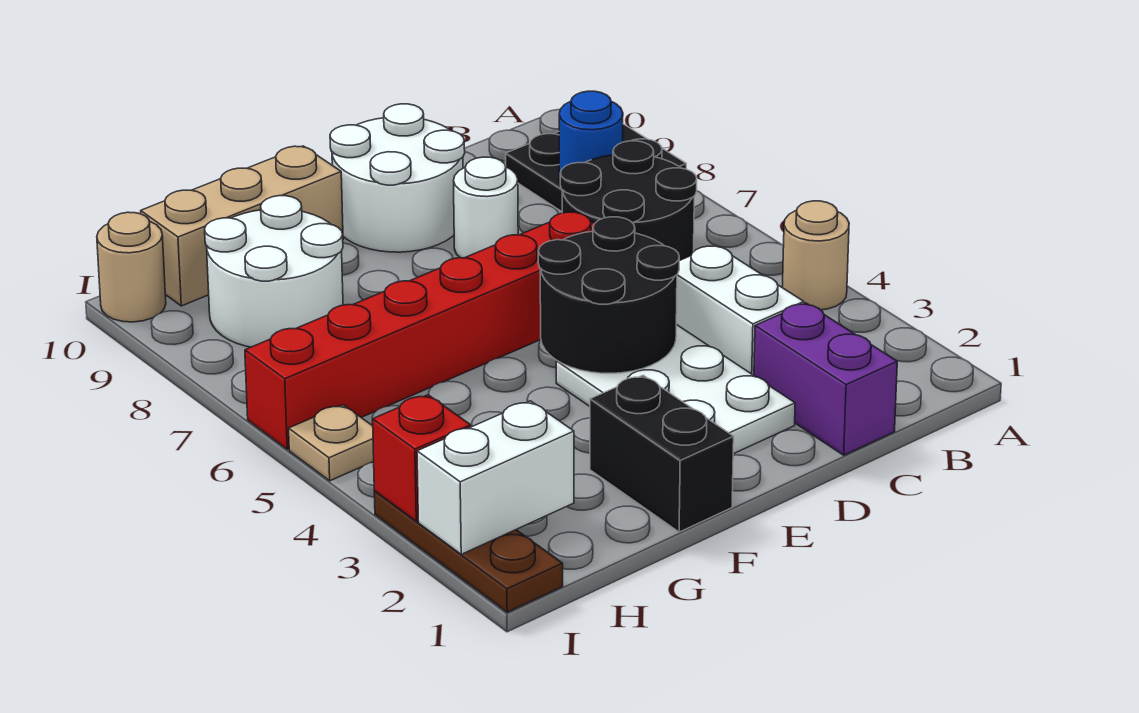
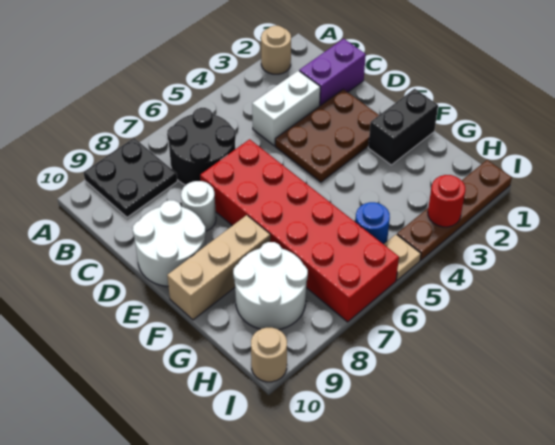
tan 1x1 round brick [782,201,849,310] -> tan 1x1 round brick moved to [261,26,291,74]
blue 1x1 round brick [559,91,623,183] -> blue 1x1 round brick moved to [355,202,390,244]
white 2x3 plate [556,324,795,454] -> brown 2x3 plate [275,89,379,182]
black 2x2 round brick [538,217,679,373] -> none
red 1x6 brick [245,211,594,449] -> red 2x6 brick [200,139,399,322]
tan 1x3 brick [141,146,343,306] -> tan 1x3 brick turned to [167,215,270,320]
white 1x2 brick [417,401,574,554] -> none
brown 1x3 plate [374,491,563,612] -> brown 1x4 plate [397,160,512,260]
red 1x1 brick [372,395,471,521] -> red 1x1 round brick [428,175,465,227]

